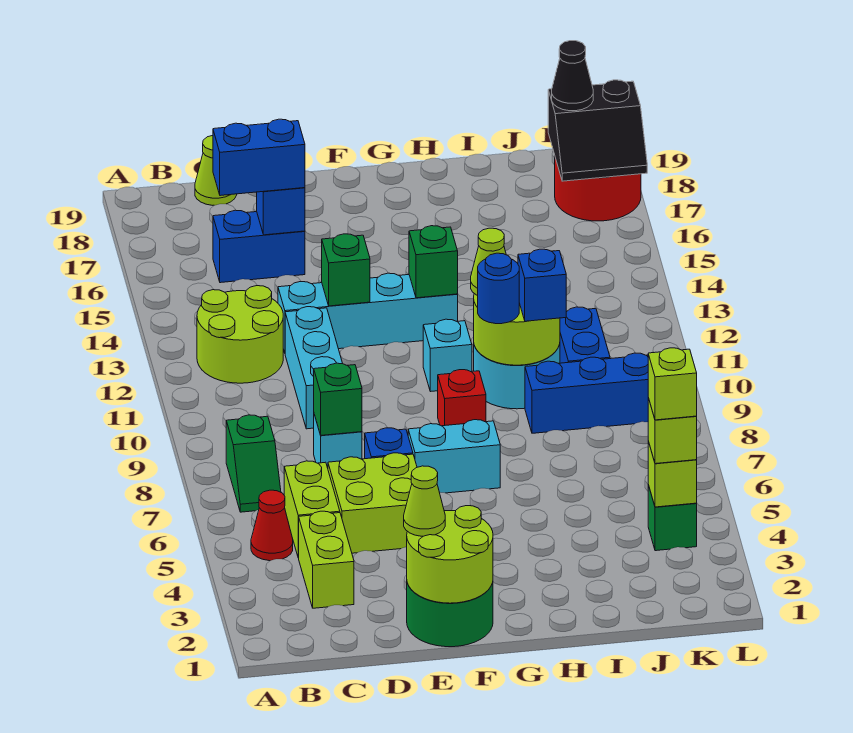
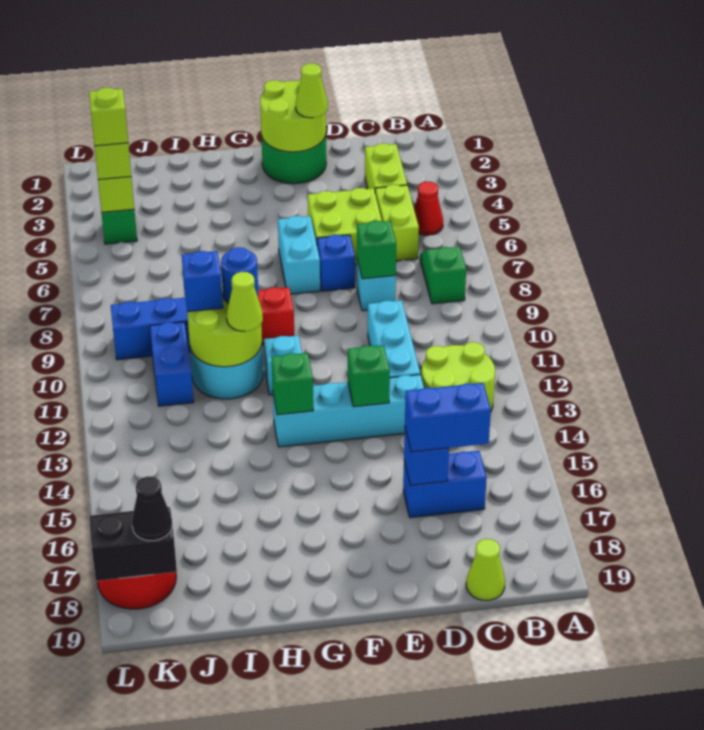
cyan 1x2 brick [408,420,500,493] -> cyan 1x2 brick turned to [278,216,320,294]

